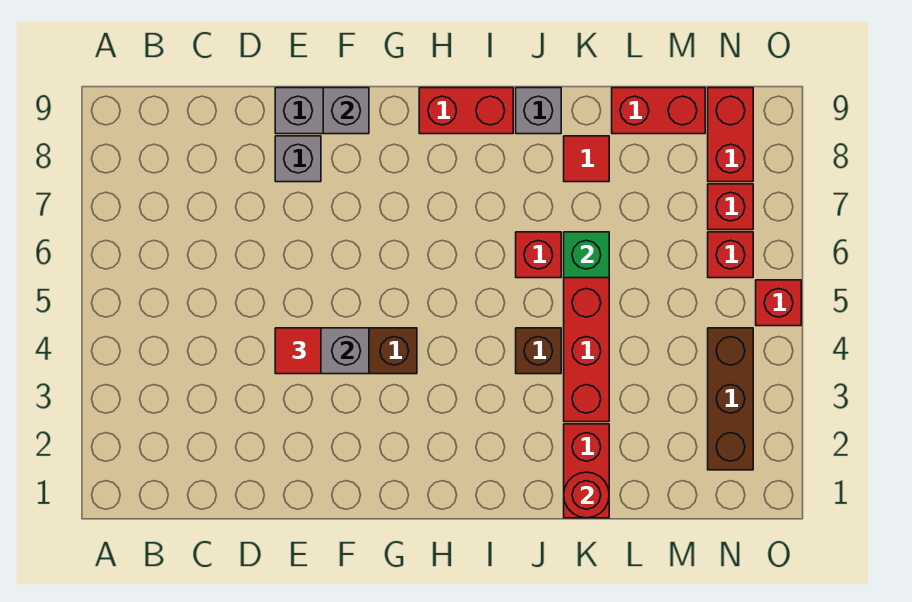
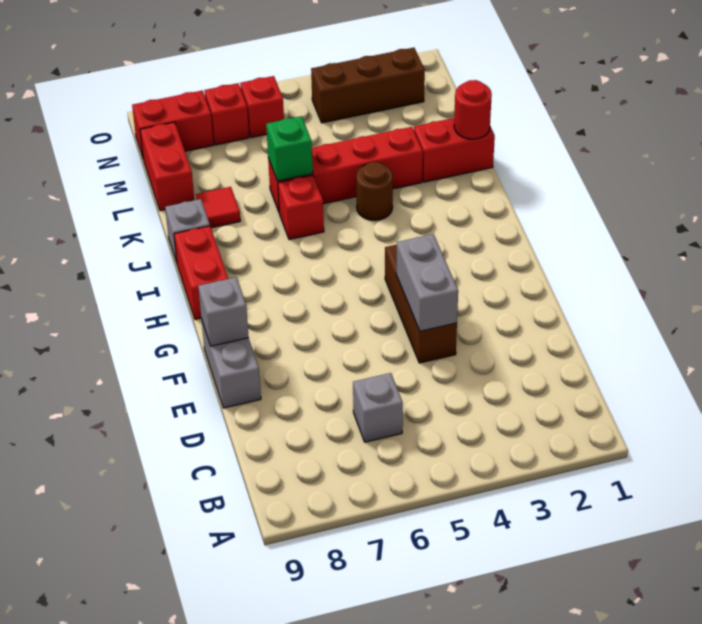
red 1x1 tile [275,328,321,374] -> none
grey 1x1 brick [275,136,321,182] -> grey 1x1 brick moved to [353,373,403,442]
brown 1x1 brick [516,328,561,374] -> brown 1x1 round brick [356,162,393,220]
red 1x1 brick [756,280,801,326] -> none

